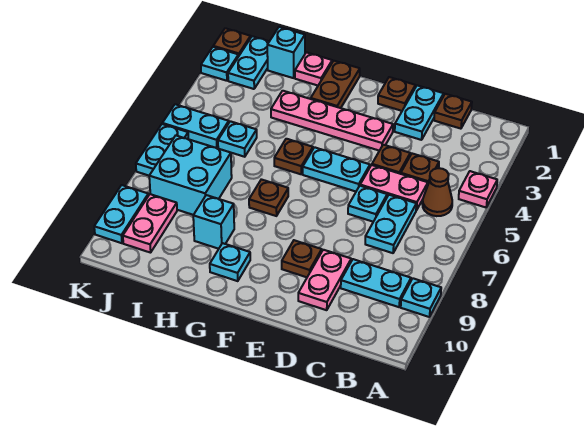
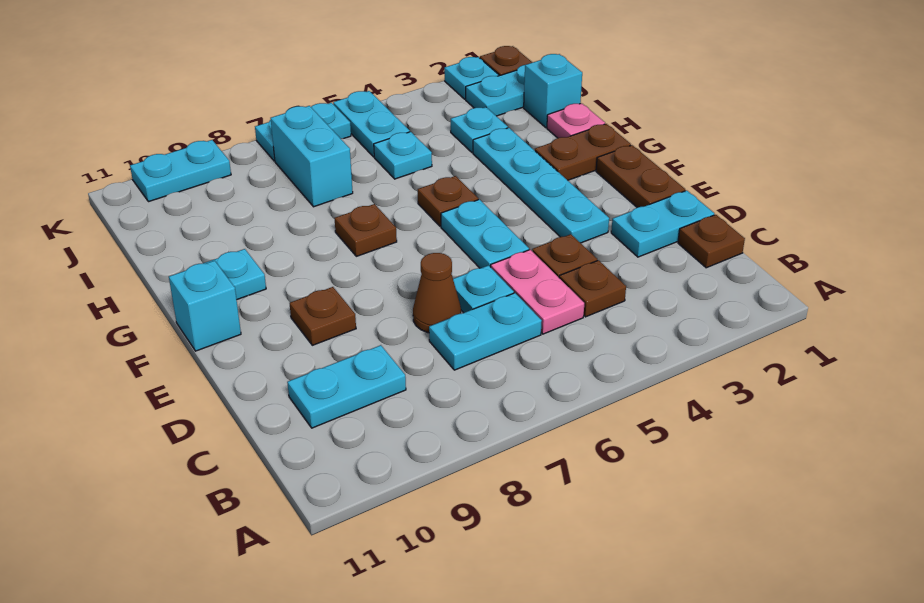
pink 1x1 plate [459,171,497,207] -> none
cyan 1x1 plate [401,278,441,317] -> cyan 1x1 plate moved to [451,107,508,153]
brown 1x1 cone [422,168,452,216] -> brown 1x1 cone moved to [413,253,461,333]
cyan 1x2 plate [341,259,411,307] -> cyan 1x2 plate turned to [287,345,406,428]
pink 1x2 plate [298,250,351,310] -> none
brown 1x1 plate [378,77,415,111] -> brown 1x2 plate [596,145,685,208]
pink 1x4 plate [271,91,393,151] -> cyan 1x4 plate [473,128,609,243]
cyan 1x1 brick [193,195,234,249] -> cyan 1x1 brick moved to [169,261,241,351]
cyan 2x2 brick [149,136,232,215] -> cyan 1x2 brick [271,106,353,207]
pink 1x2 plate [123,194,177,253] -> none

